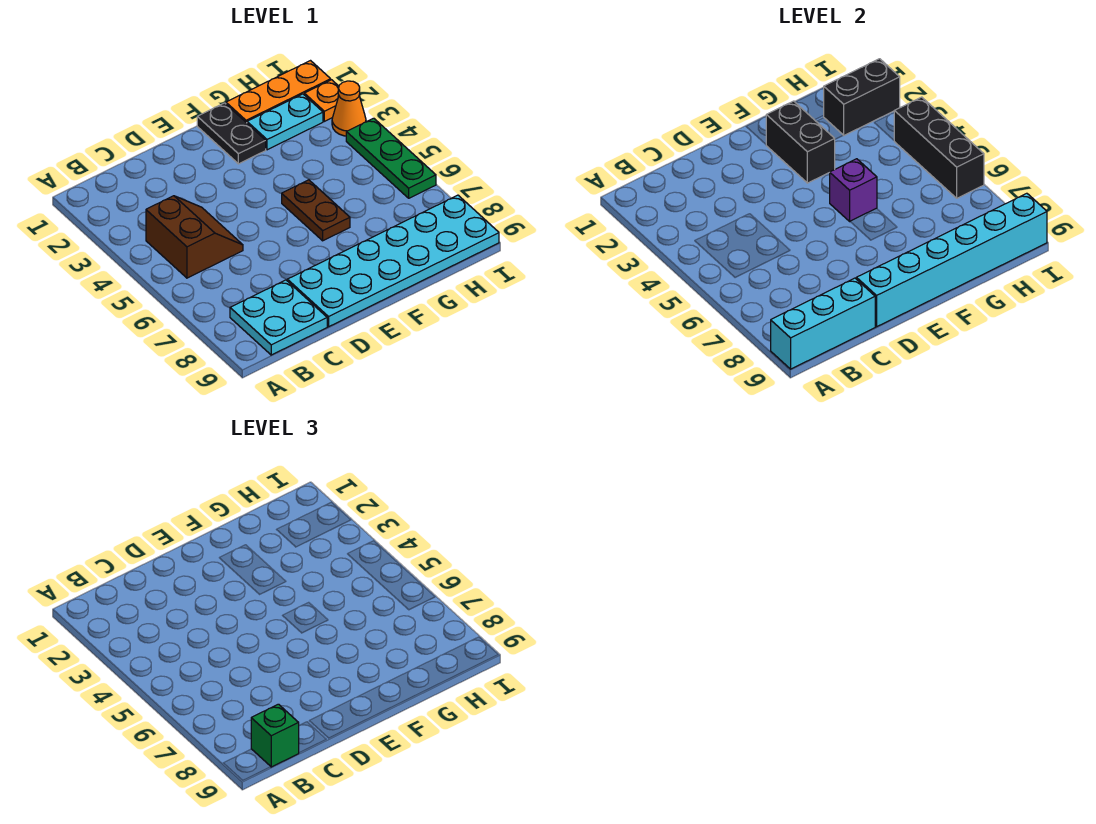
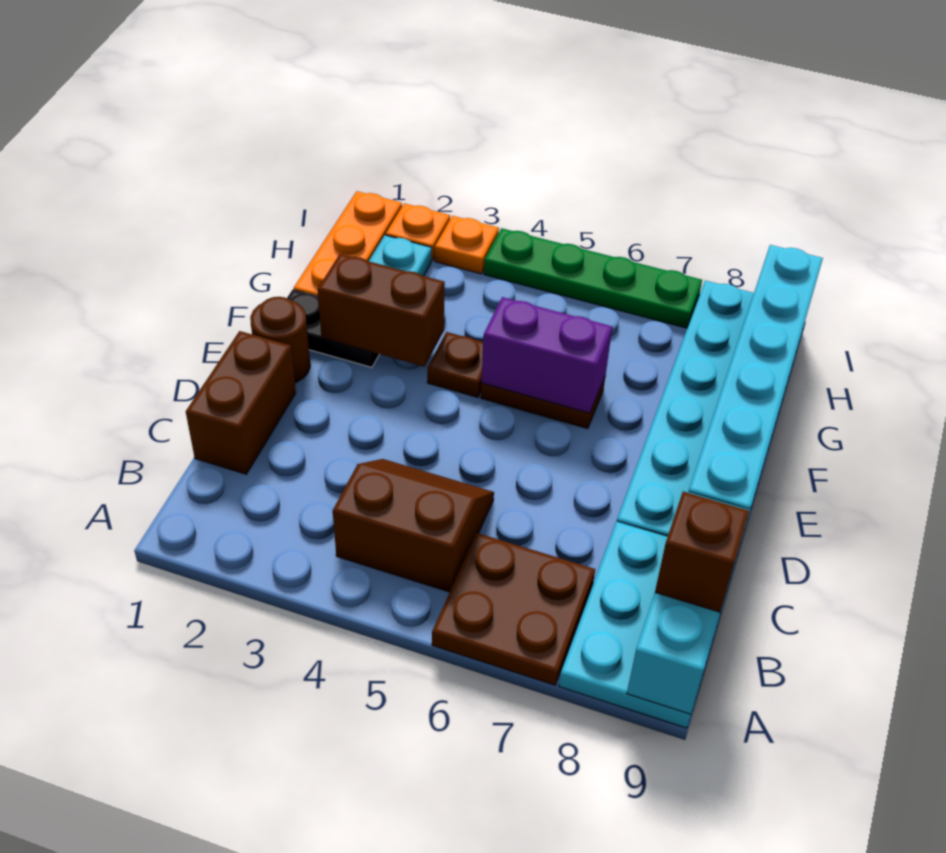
none -> brown 2x2 plate [432,533,595,685]
cyan 2x2 plate [230,280,327,355] -> cyan 2x3 plate [559,522,691,728]
green 1x1 brick [251,704,299,767] -> brown 1x1 brick [655,492,750,612]
none -> brown 1x2 brick [186,331,296,474]
none -> brown 1x1 round brick [250,297,310,383]
black 1x2 brick [766,101,835,183] -> brown 1x2 brick [318,254,445,367]
none -> brown 1x1 plate [427,332,483,397]
purple 1x1 brick [830,159,877,221] -> purple 1x2 brick [481,297,612,413]
black 1x2 brick [823,59,900,135] -> none
orange 1x1 cone [332,81,366,136] -> orange 1x1 plate [435,216,499,274]
green 1x3 plate [346,118,436,198] -> green 1x4 plate [484,228,702,328]
black 1x3 brick [894,97,984,198] -> none

